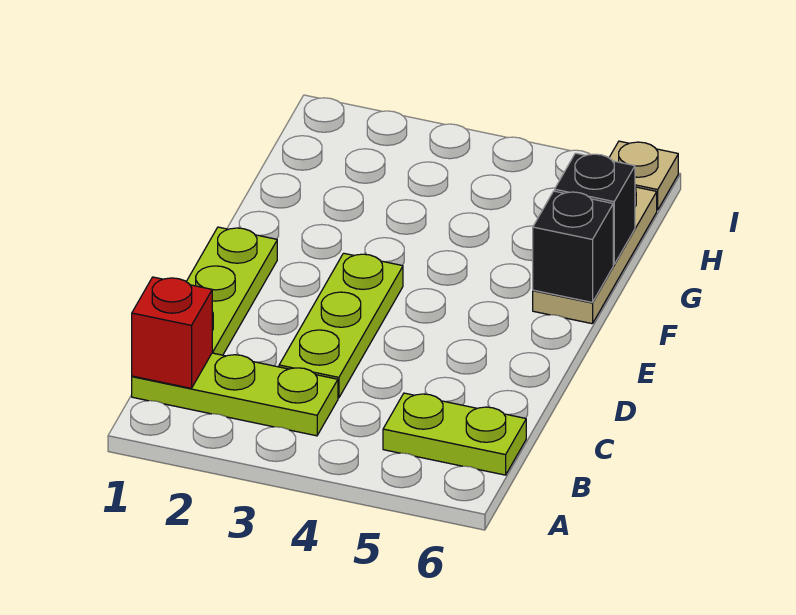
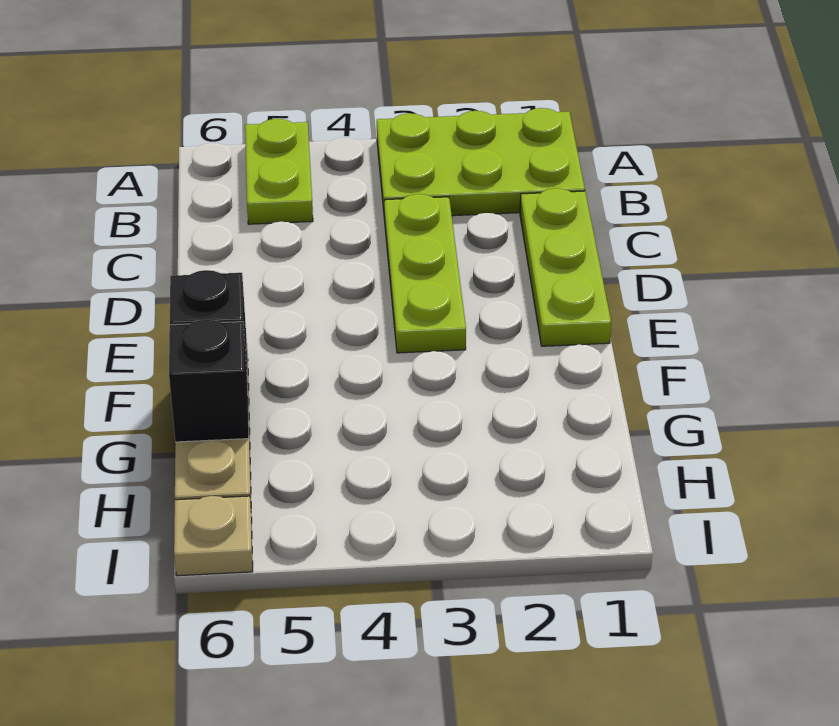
lime 1x3 plate [132,353,338,436] -> lime 2x3 plate [377,108,585,216]
red 1x1 brick [132,277,212,388] -> none
lime 1x2 plate [383,393,526,475] -> lime 1x2 plate turned to [245,119,313,224]

